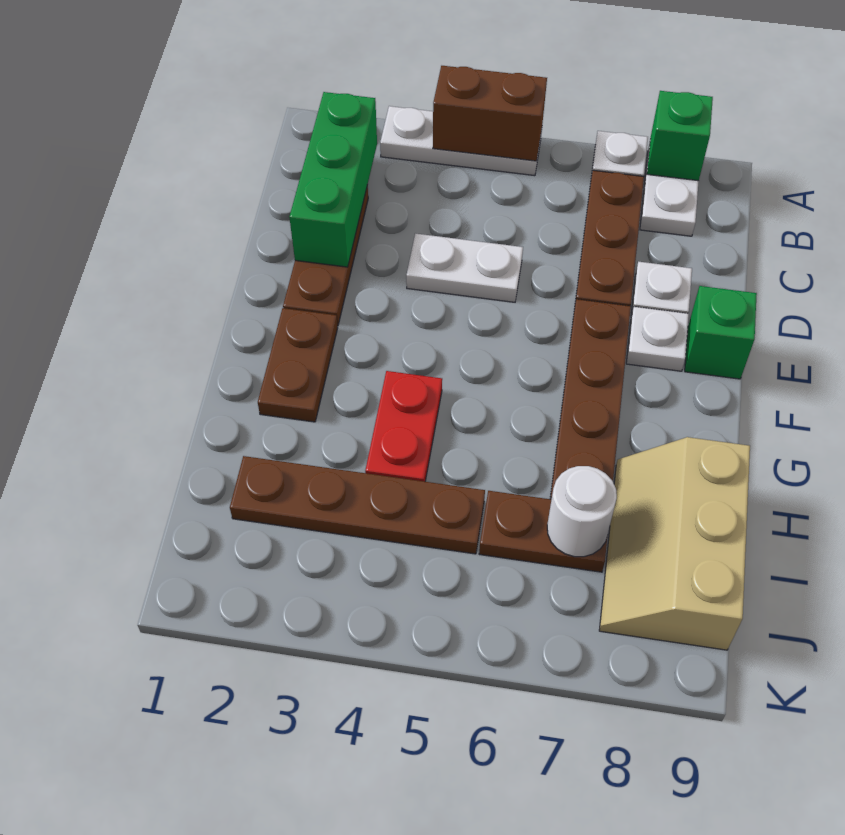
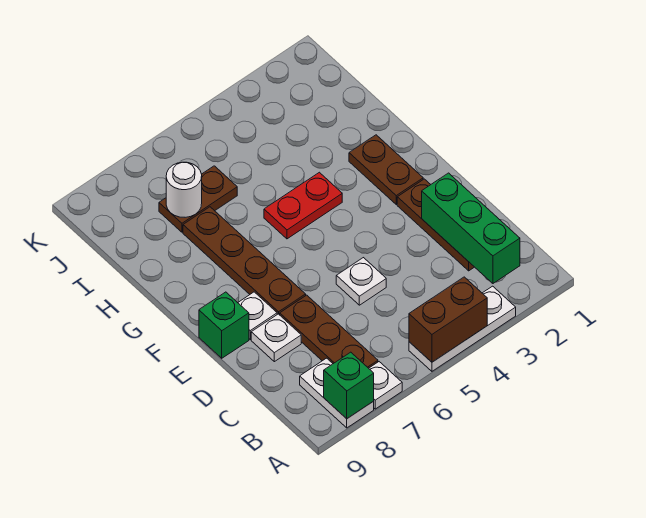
white 1x2 plate [406,233,523,302] -> white 1x1 plate [336,258,386,305]
red 1x2 plate [365,371,442,482] -> red 1x2 plate turned to [264,172,342,239]
tan 2x3 slope [599,437,750,650] -> none
brown 1x4 plate [230,456,485,554] -> none

